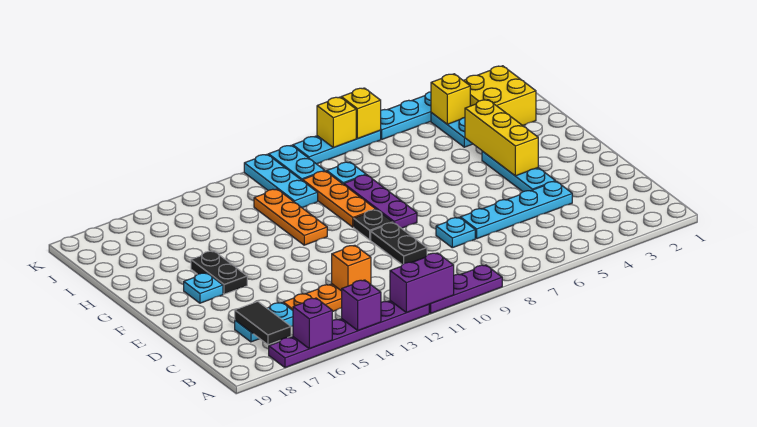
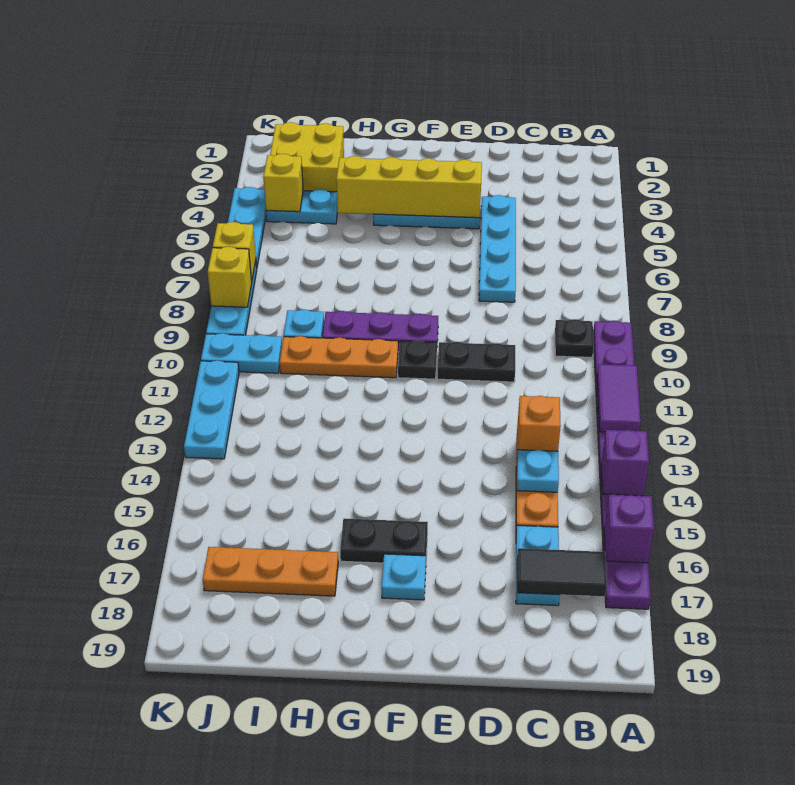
purple 1x2 brick [390,253,454,313] -> purple 1x2 tile [597,364,641,432]
none -> black 1x1 plate [555,319,594,357]
cyan 1x1 plate [436,218,475,248] -> cyan 1x1 plate moved to [517,450,559,492]
yellow 1x3 brick [465,100,538,176] -> yellow 1x4 brick [336,156,482,218]
orange 1x3 plate [254,189,327,245] -> orange 1x3 plate moved to [203,547,338,596]
cyan 1x3 plate [244,154,318,208] -> cyan 1x3 plate turned to [184,360,239,459]

